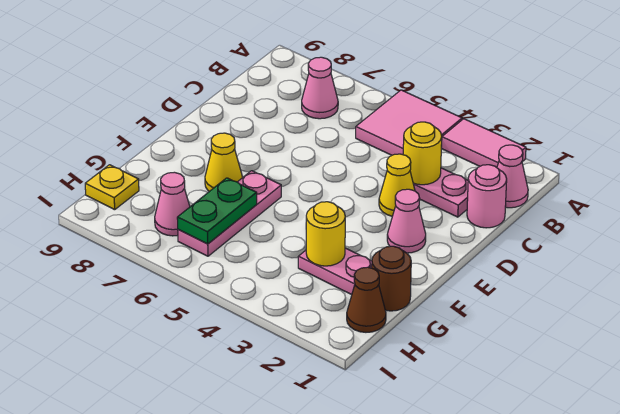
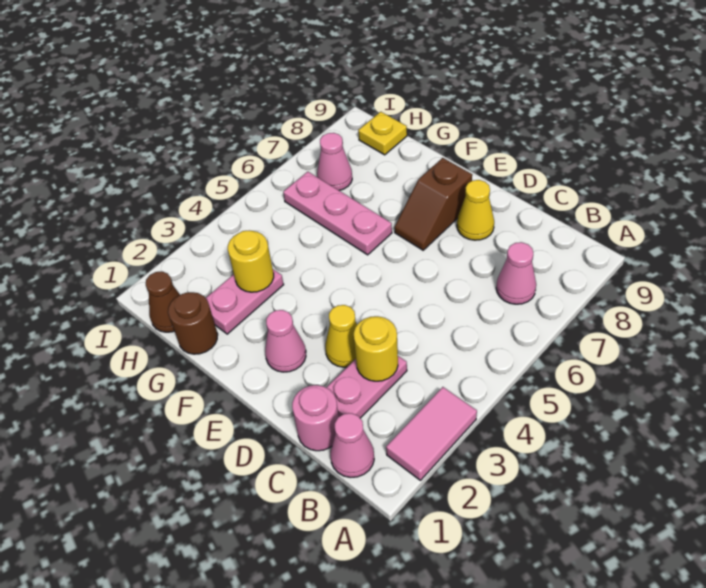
pink 2x2 tile [356,90,462,155] -> none
none -> brown 1x2 slope [394,158,472,250]
yellow 1x1 cone [205,133,242,191] -> yellow 1x1 cone moved to [457,180,494,240]
green 1x2 plate [177,178,257,244] -> none

